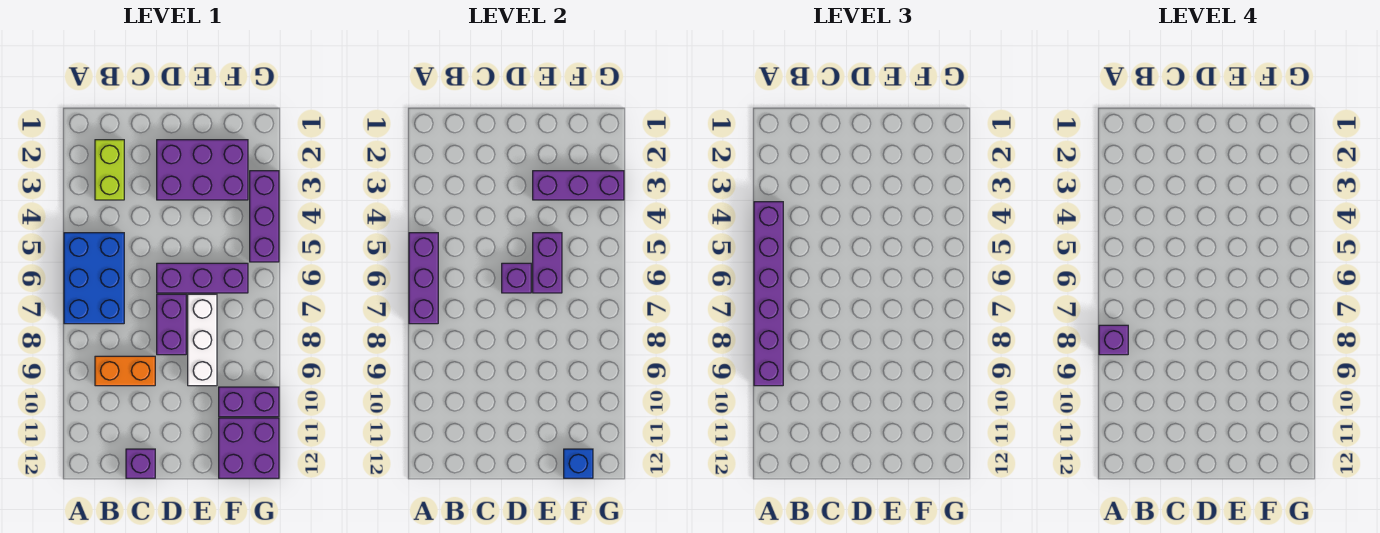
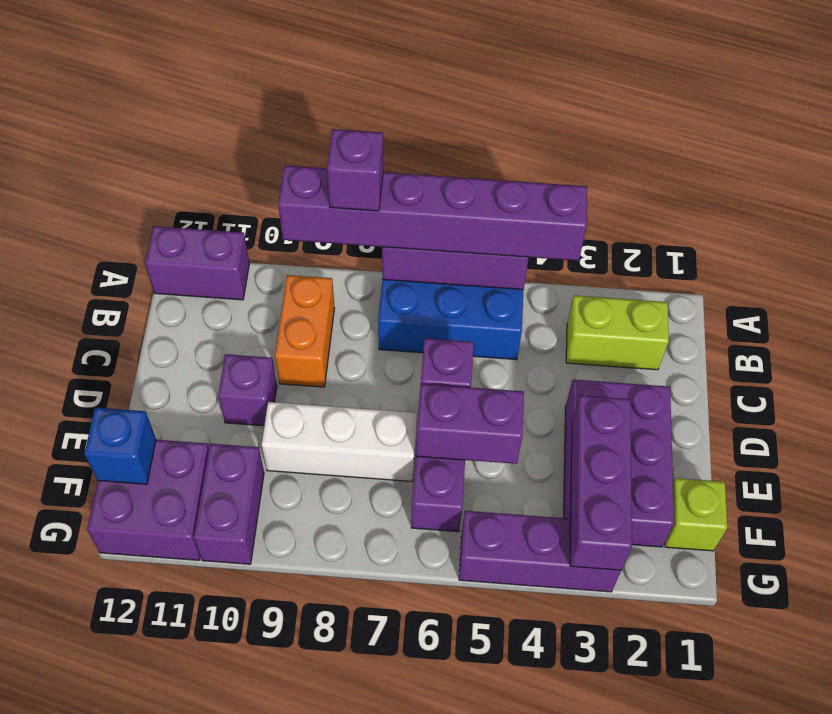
purple 1x1 brick [126,449,155,478] -> purple 1x1 brick moved to [218,354,277,426]
purple 1x2 brick [157,294,186,355] -> purple 1x2 brick moved to [145,226,249,300]
none -> lime 1x1 brick [665,478,727,551]

